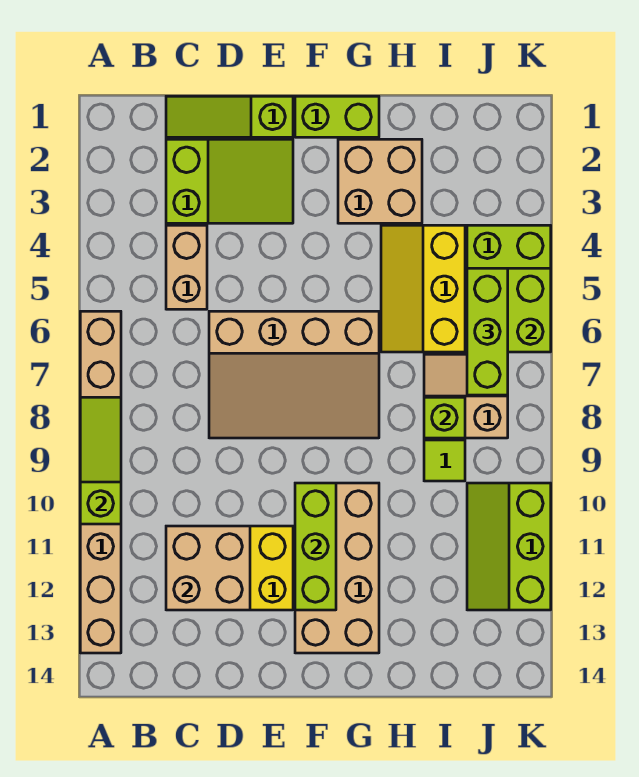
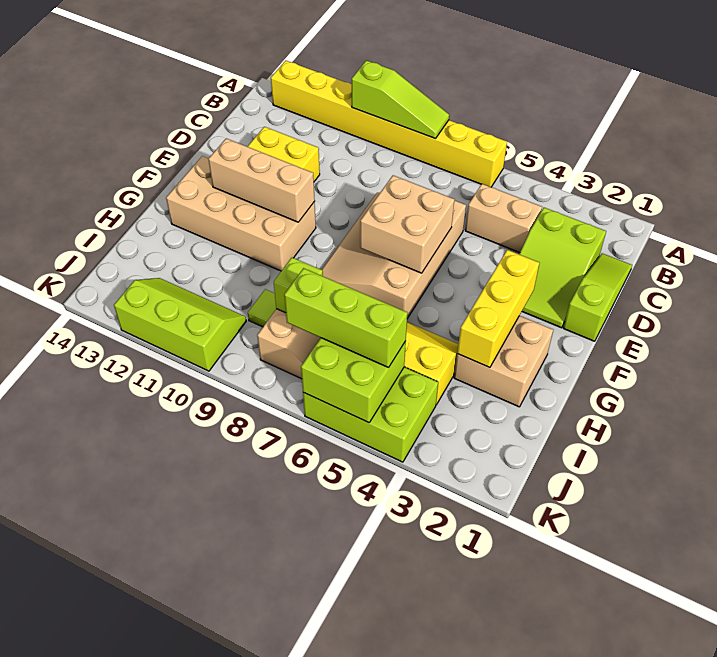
tan 1x8 brick [80,311,121,653] -> yellow 1x8 brick [271,61,507,187]
tan 2x2 brick [166,526,250,610] -> tan 2x2 brick moved to [360,175,454,273]
lime 1x2 brick [295,96,379,137] -> none
none -> yellow 1x3 brick [457,250,539,368]
lime 1x3 brick [295,483,336,610] -> tan 1x3 brick [208,138,315,222]

